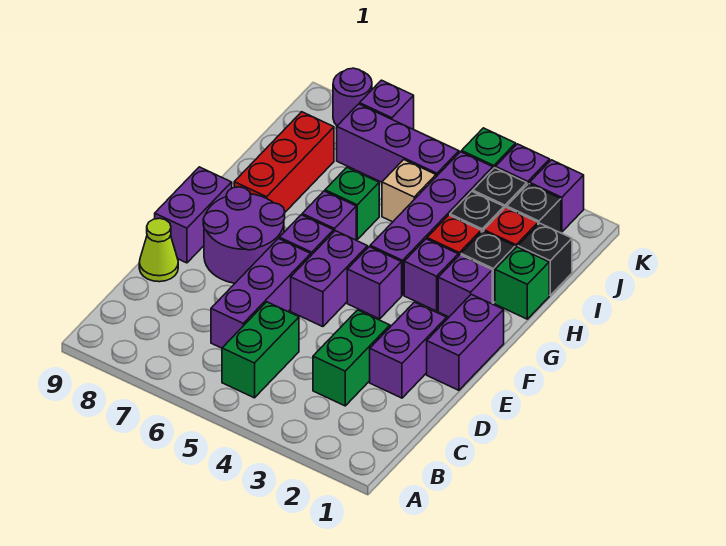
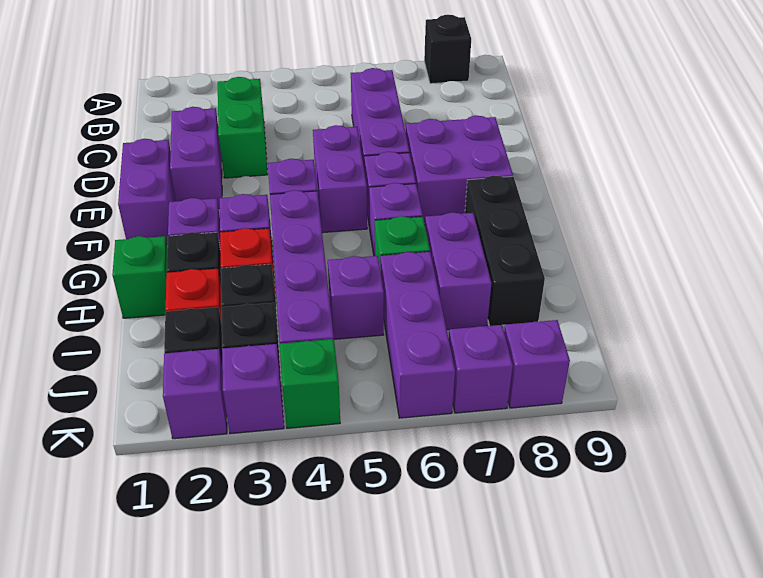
green 1x2 brick [222,302,299,398] -> none
lime 1x1 cone [139,218,178,282] -> none
purple 2x2 round brick [203,187,285,283] -> purple 2x2 brick [406,116,513,224]
purple 1x2 brick [155,167,232,263] -> purple 1x2 brick moved to [425,212,492,330]
red 1x3 brick [234,112,334,212] -> black 1x3 brick [465,176,545,326]
black 1x1 brick [518,223,572,295] -> black 1x1 brick moved to [424,15,471,84]
tan 1x1 brick [382,160,436,222] -> purple 1x1 brick [328,256,384,339]
purple 1x3 brick [337,104,459,182] -> purple 1x3 brick turned to [380,252,455,418]
purple 1x1 round brick [333,68,372,126] -> purple 1x1 brick [504,320,570,408]

